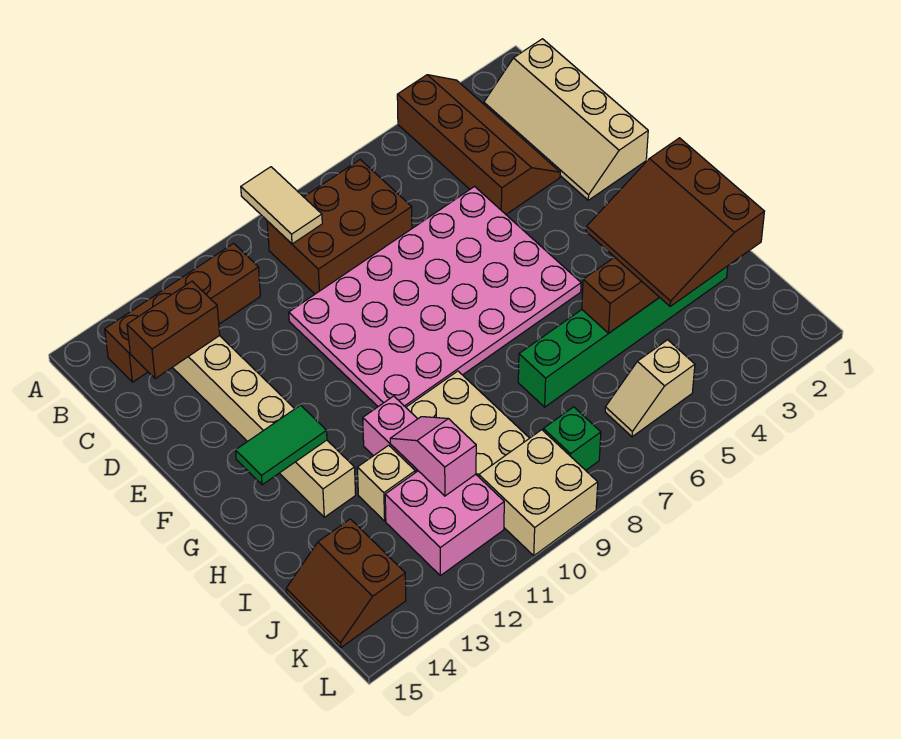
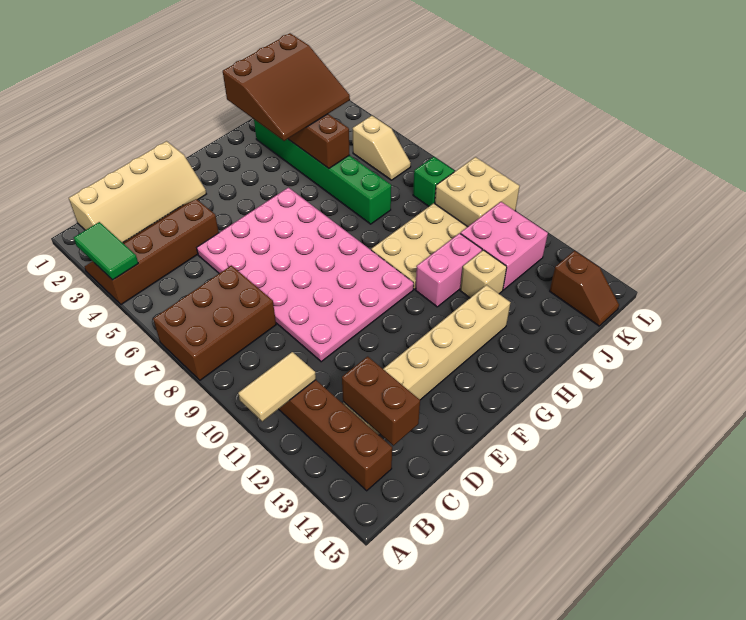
tan 1x2 tile [241,167,322,244] -> tan 1x2 tile moved to [238,352,316,422]
brown 2x3 brick [267,160,412,294] -> brown 2x3 brick turned to [153,265,276,380]
green 1x2 tile [236,405,327,485] -> green 1x2 tile moved to [74,222,138,280]
pink 1x2 slope [390,417,476,496] -> none
brown 2x2 slope [286,519,406,648] -> brown 1x2 slope [550,251,619,326]

